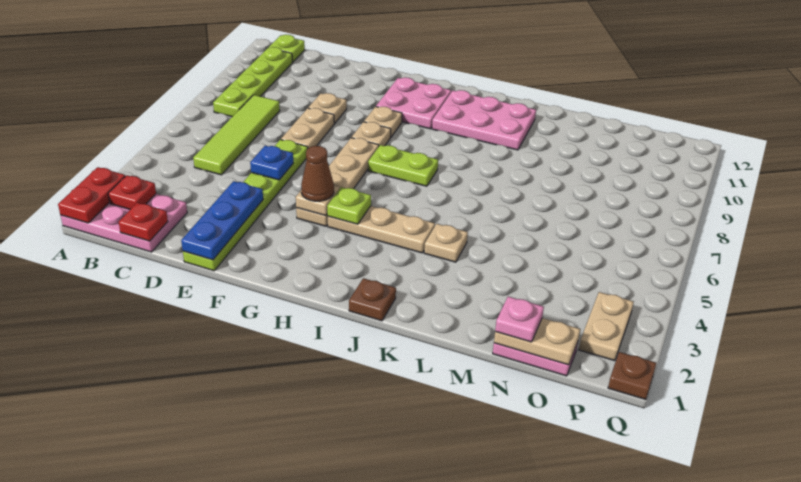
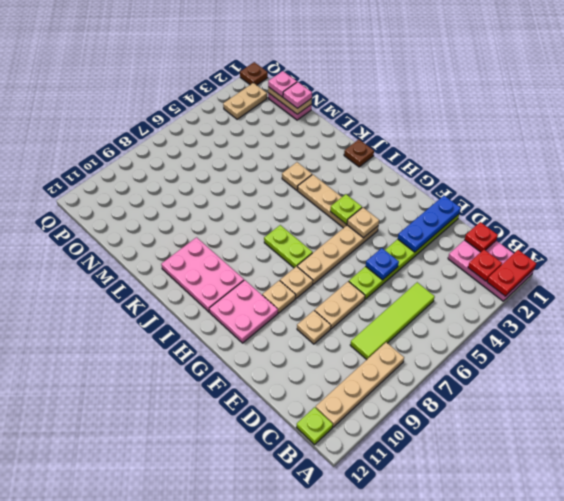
lime 1x4 plate [213,47,292,117] -> tan 1x4 plate [315,342,404,427]
brown 1x1 cone [301,146,334,201] -> none
none -> pink 1x1 plate [268,71,297,97]

